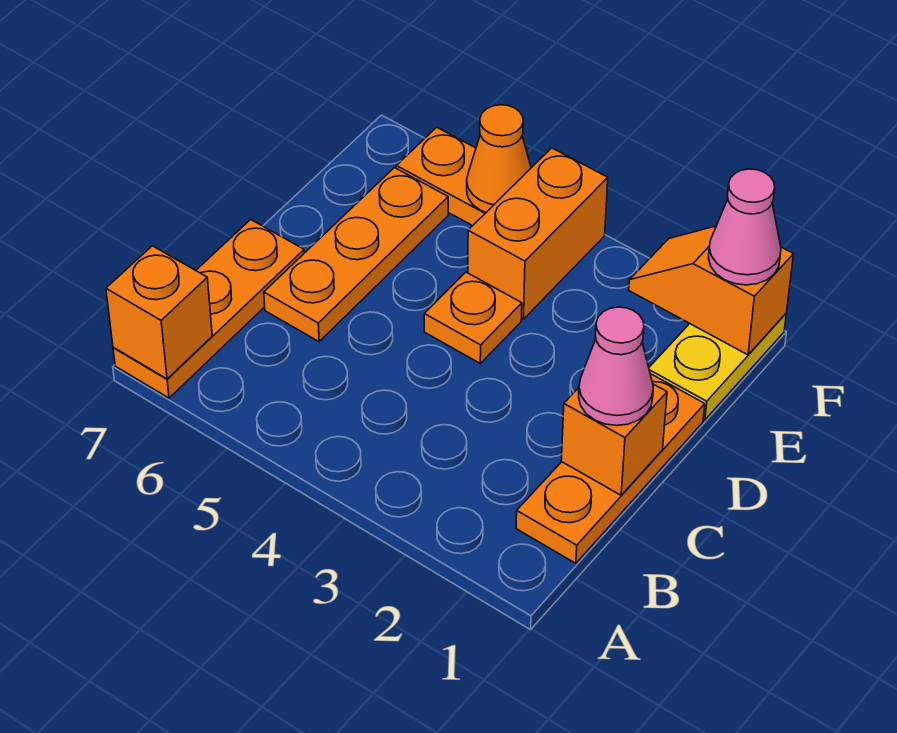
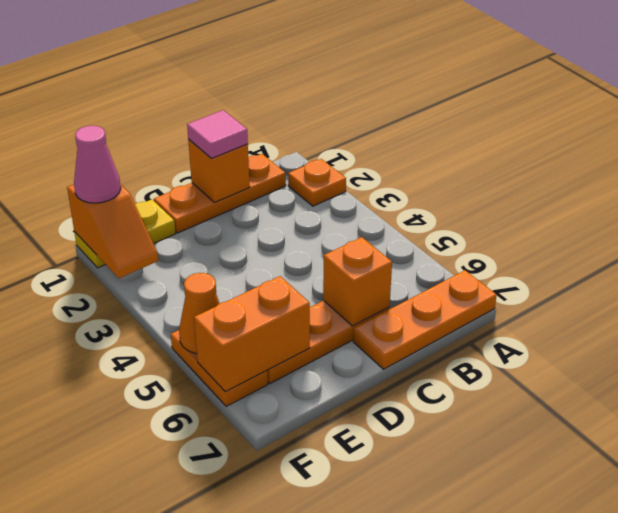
orange 1x1 brick [106,246,212,379] -> orange 1x1 brick moved to [323,237,392,326]
pink 1x1 cone [579,307,653,426] -> pink 1x1 tile [187,110,248,159]
orange 1x1 plate [424,272,522,363] -> orange 1x1 plate moved to [288,159,346,206]
orange 1x2 brick [468,148,608,319] -> orange 1x2 brick moved to [194,276,310,392]

